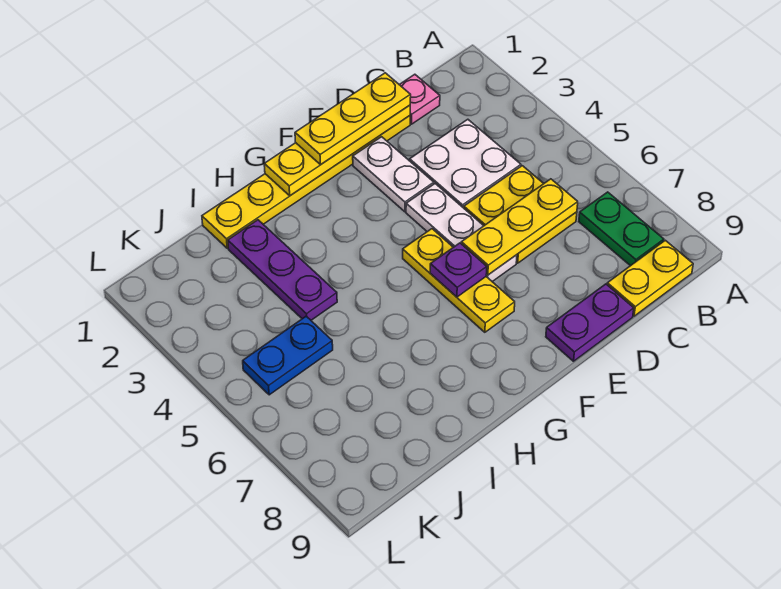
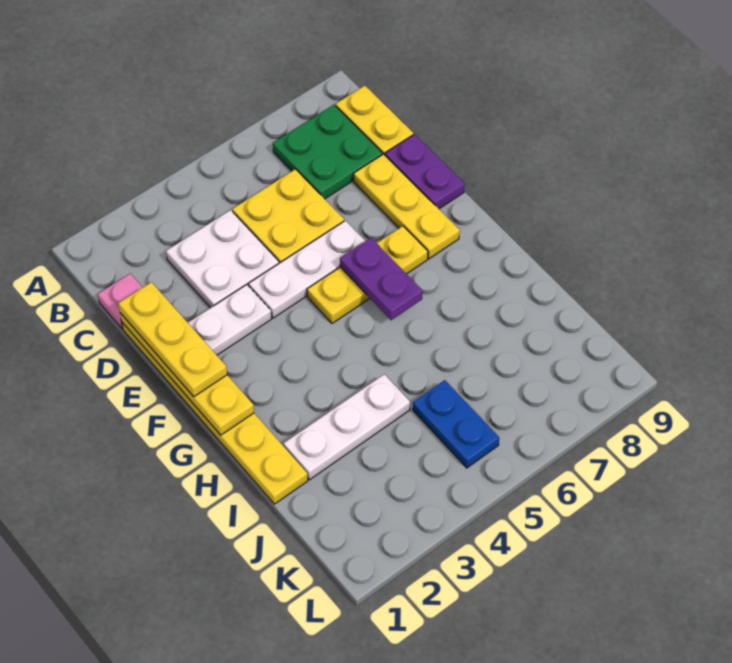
green 1x2 plate [579,192,664,266] -> green 2x2 plate [273,105,382,199]
yellow 1x3 plate [461,179,578,275] -> yellow 1x3 plate moved to [354,154,460,259]
purple 1x1 plate [430,243,487,297] -> purple 1x2 plate [340,238,422,320]
purple 1x3 plate [228,220,337,320] -> white 1x3 plate [283,374,410,480]

